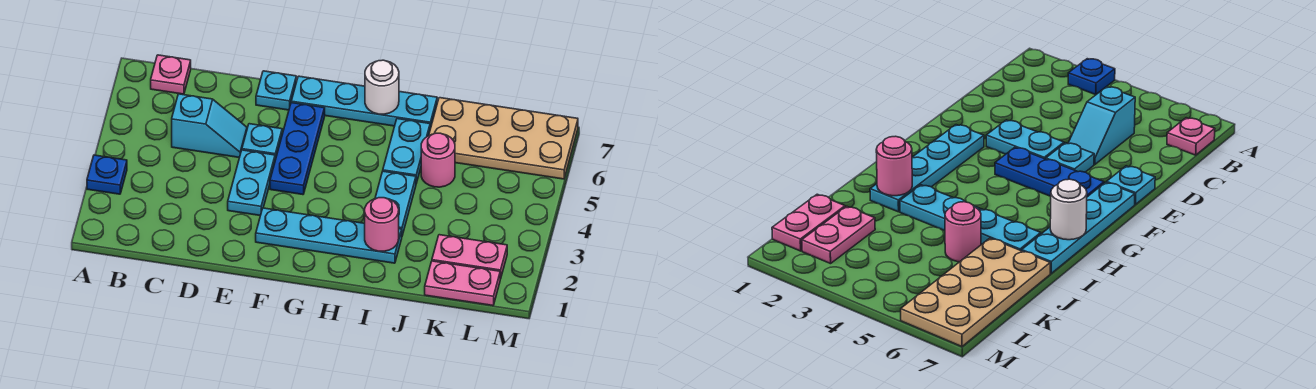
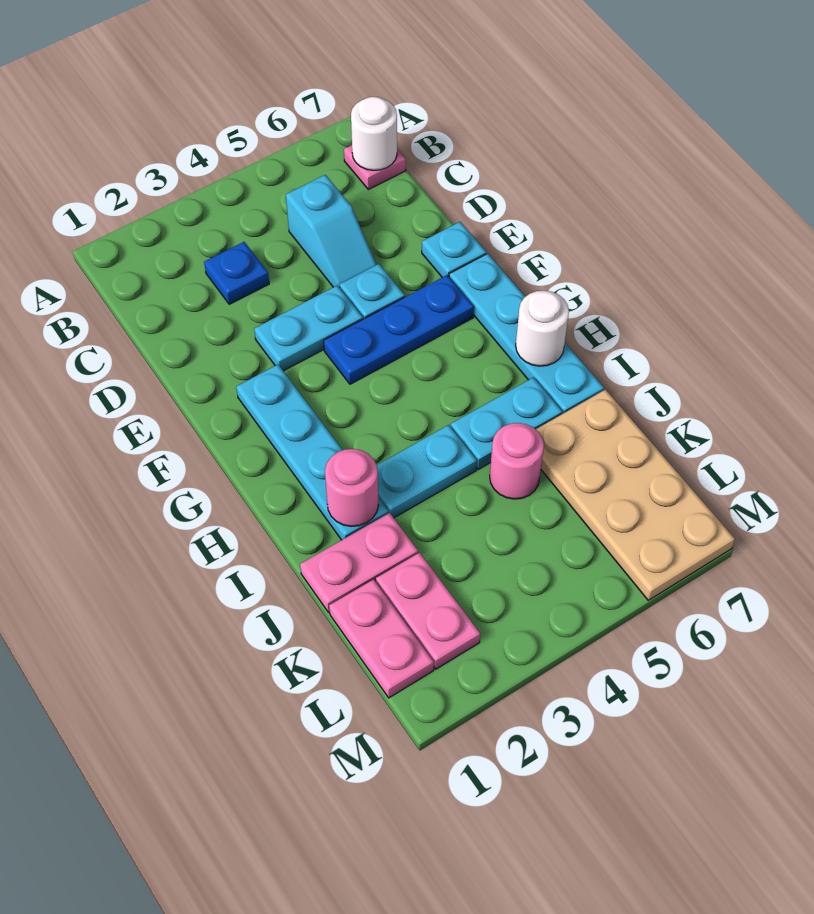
blue 1x1 plate [87,155,127,194] -> blue 1x1 plate moved to [204,242,269,304]
none -> white 1x1 round brick [351,97,397,170]
none -> pink 1x2 plate [300,513,418,612]

